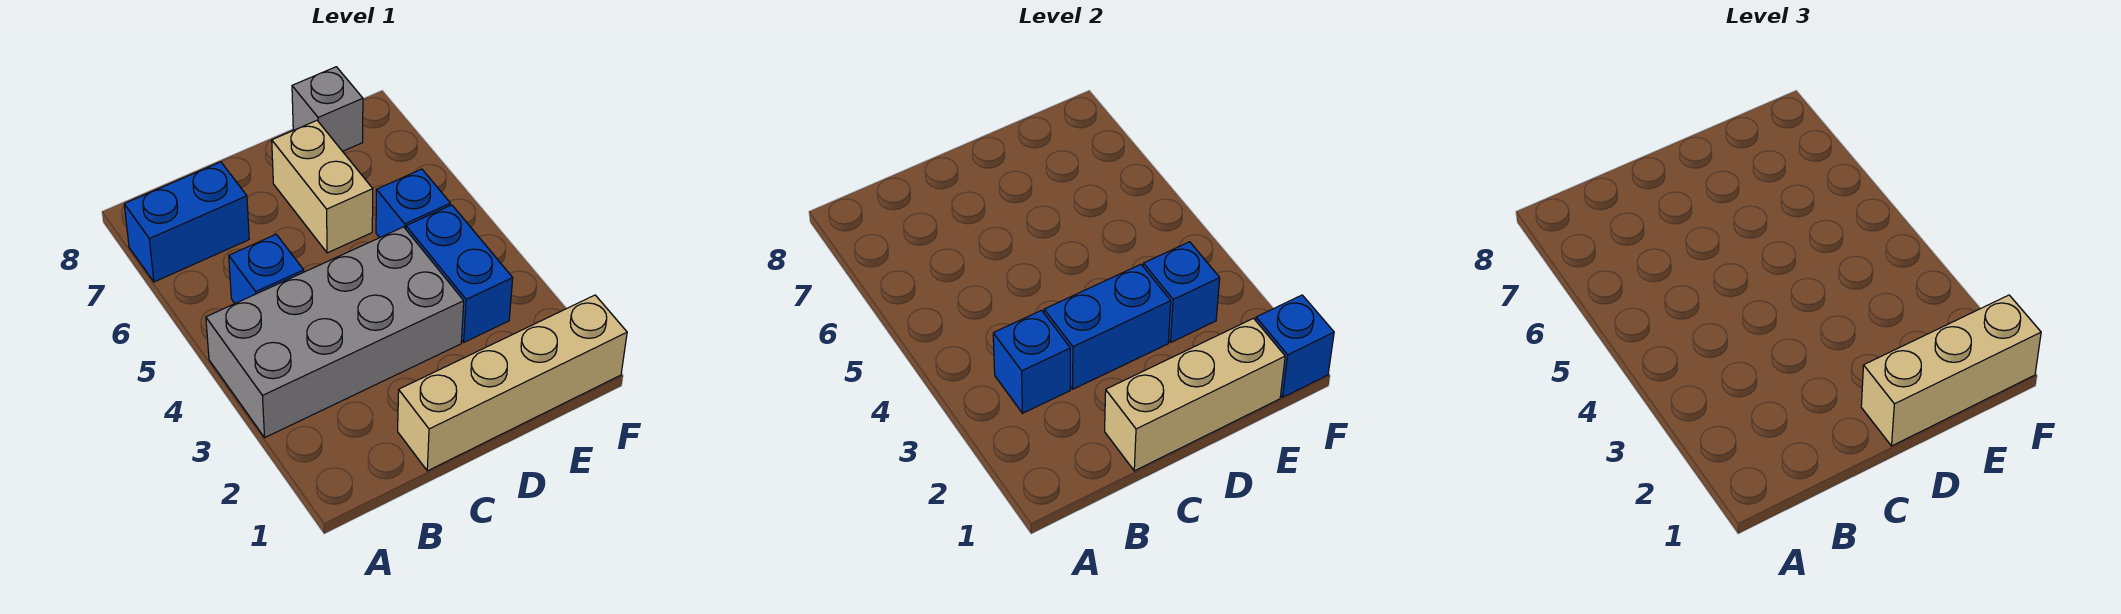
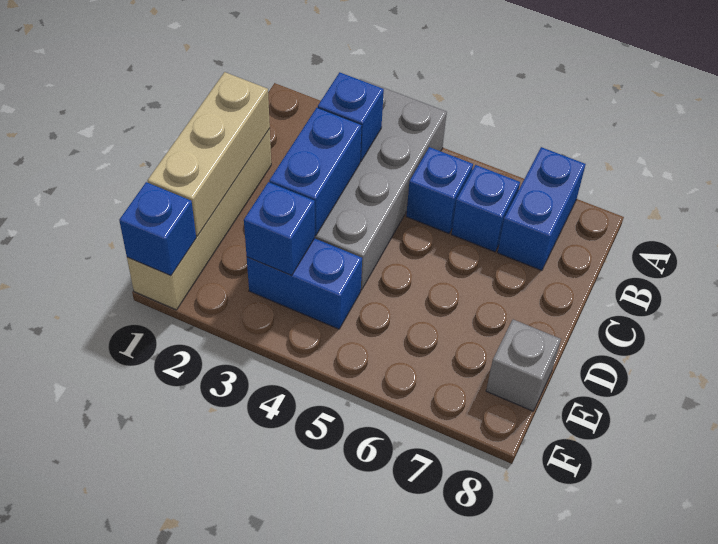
tan 1x3 brick [1861,295,2041,446] -> none
tan 1x2 brick [272,121,373,253] -> none
blue 1x1 brick [376,169,450,238] -> blue 1x1 brick moved to [452,165,520,252]

